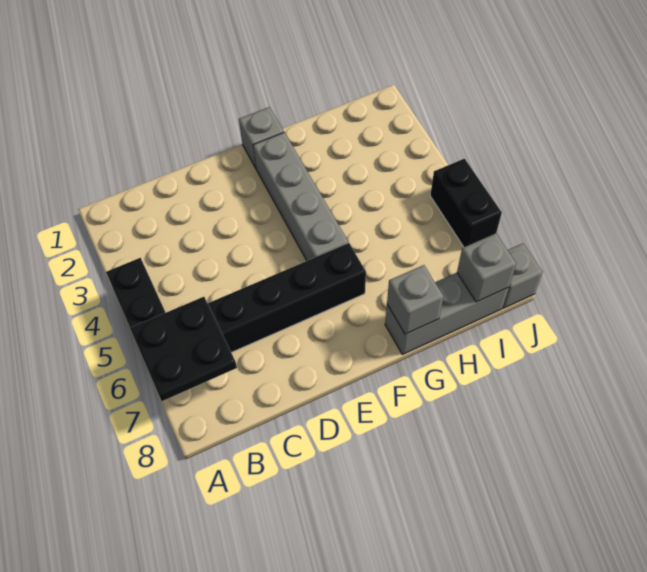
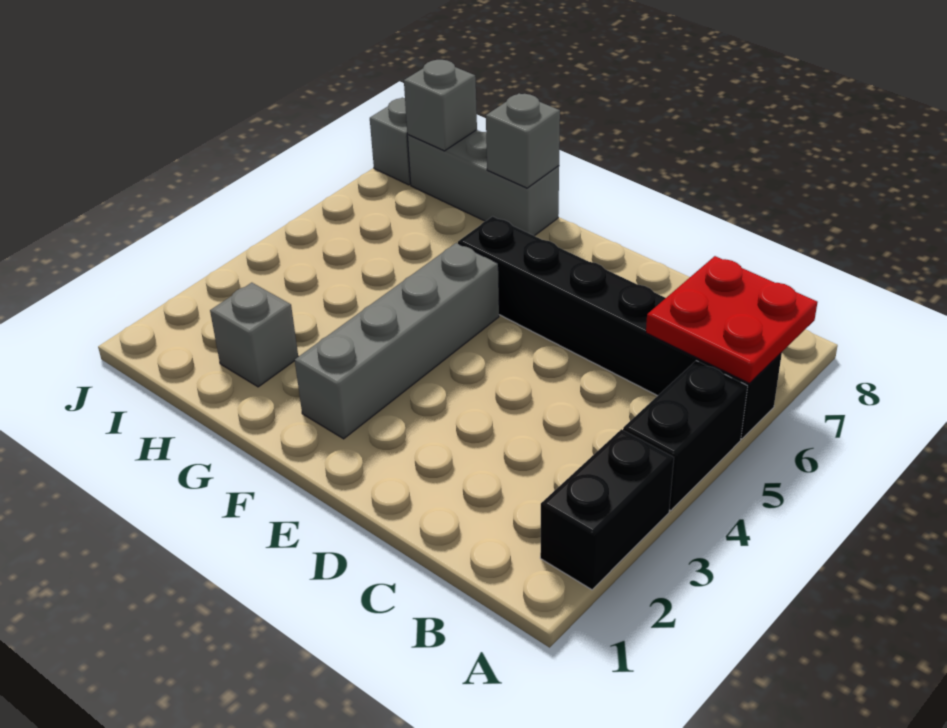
black 2x2 plate [130,297,237,401] -> red 2x2 plate [646,256,818,383]
grey 1x1 brick [239,107,284,168] -> grey 1x1 brick moved to [210,283,298,387]
black 1x2 brick [430,159,502,247] -> black 1x2 brick moved to [540,429,674,590]

